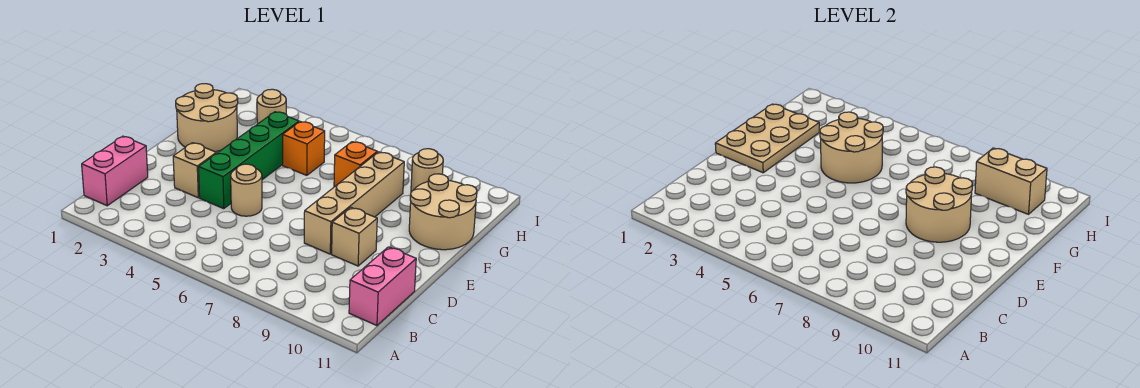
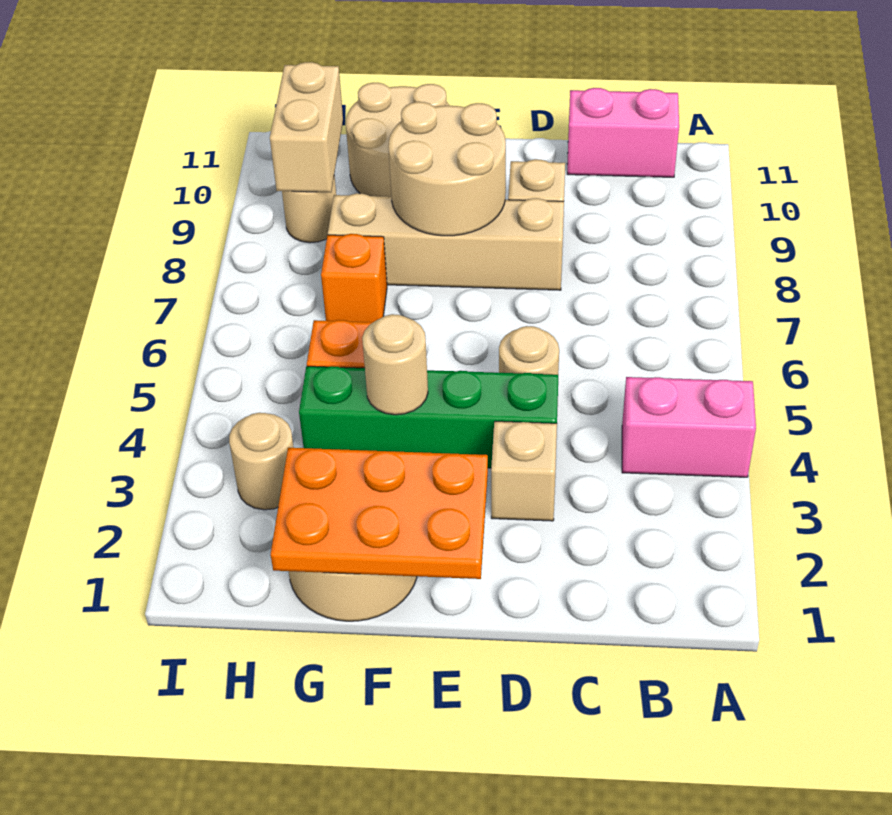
pink 1x2 brick [82,136,148,206] -> pink 1x2 brick moved to [622,377,756,477]
tan 2x3 plate [715,104,819,173] -> orange 2x3 plate [271,448,488,579]
tan 2x2 round brick [820,112,883,183] -> tan 1x1 round brick [362,314,428,415]

